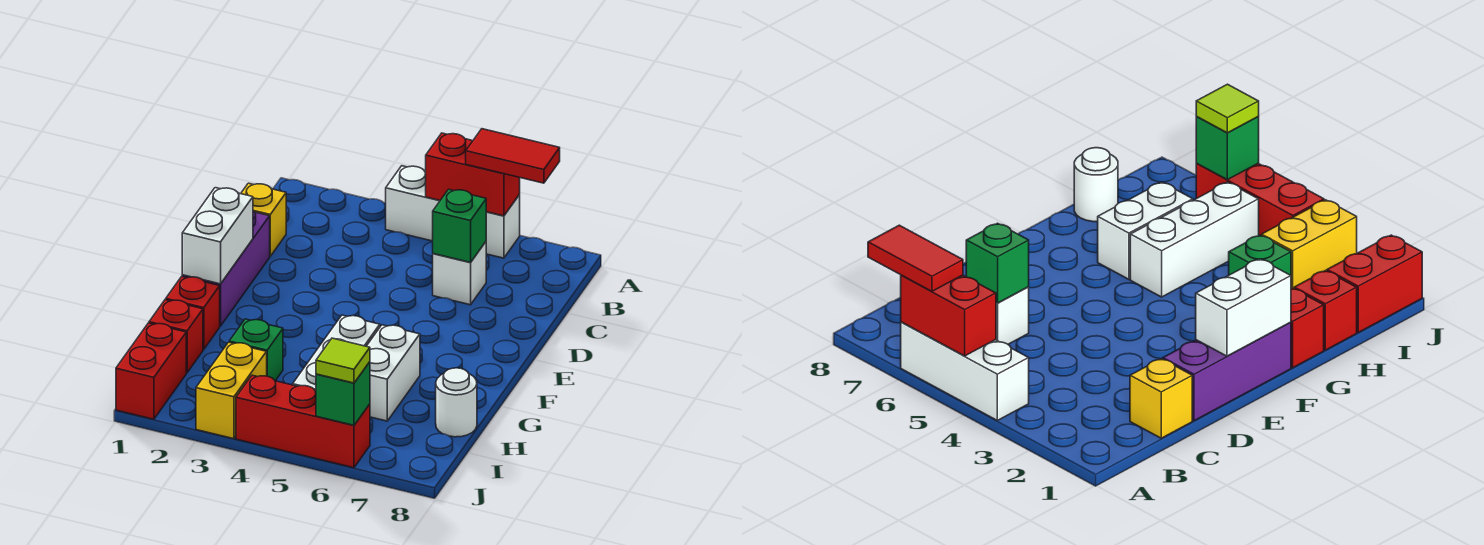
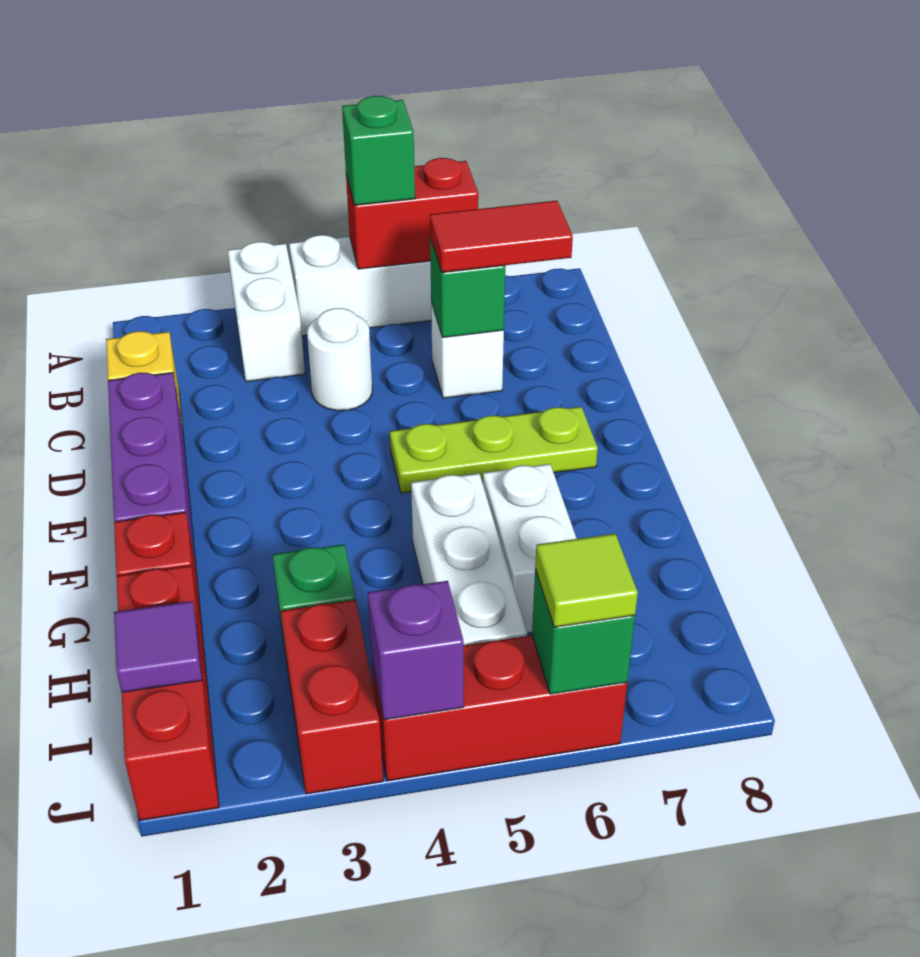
none -> green 1x1 brick [342,96,415,205]
red 1x2 tile [466,129,560,183] -> red 1x2 tile moved to [430,201,573,272]
white 1x2 brick [182,188,253,284] -> white 1x2 brick moved to [228,242,305,382]
none -> lime 1x3 plate [390,407,598,493]
white 1x1 round brick [436,368,477,437] -> white 1x1 round brick moved to [307,308,372,411]
none -> purple 1x1 tile [114,601,202,692]
yellow 1x2 brick [196,342,267,439] -> red 1x2 brick [281,600,383,794]
none -> purple 1x1 brick [368,581,464,720]

